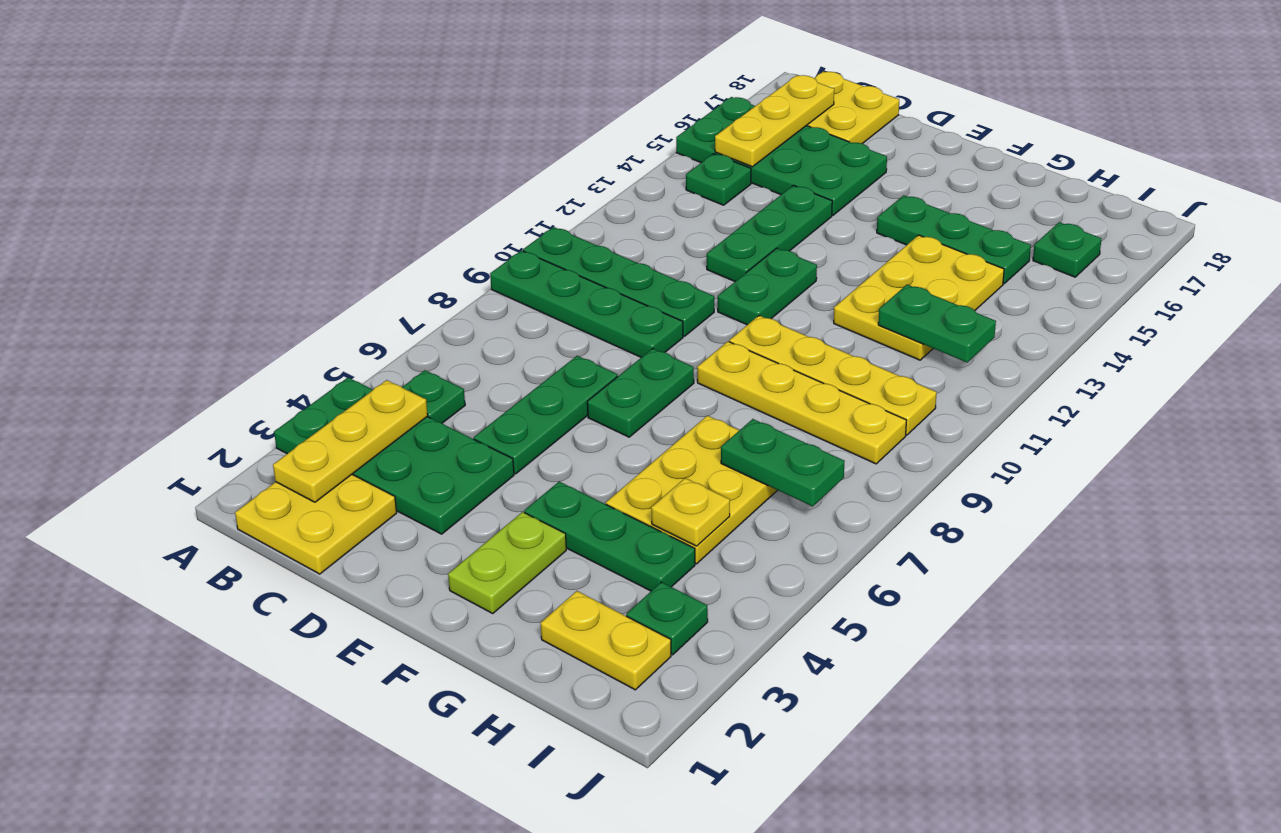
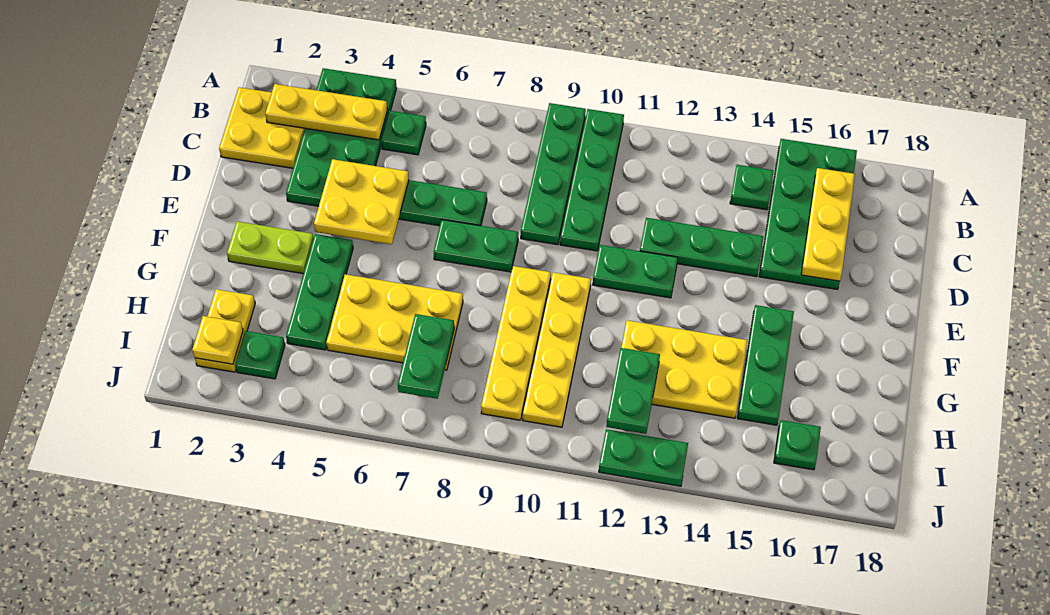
yellow 1x3 plate [715,75,834,167] -> yellow 1x3 plate turned to [801,168,855,281]
yellow 2x2 plate [807,71,899,144] -> yellow 2x2 plate moved to [314,159,409,244]
yellow 1x1 plate [651,478,730,546] -> yellow 1x1 plate moved to [192,316,243,364]
none -> green 1x2 plate [599,429,688,486]

